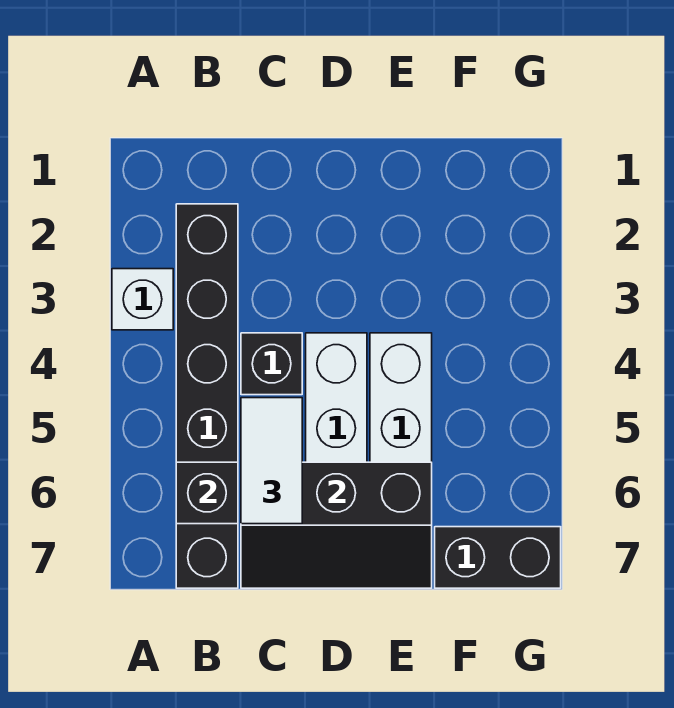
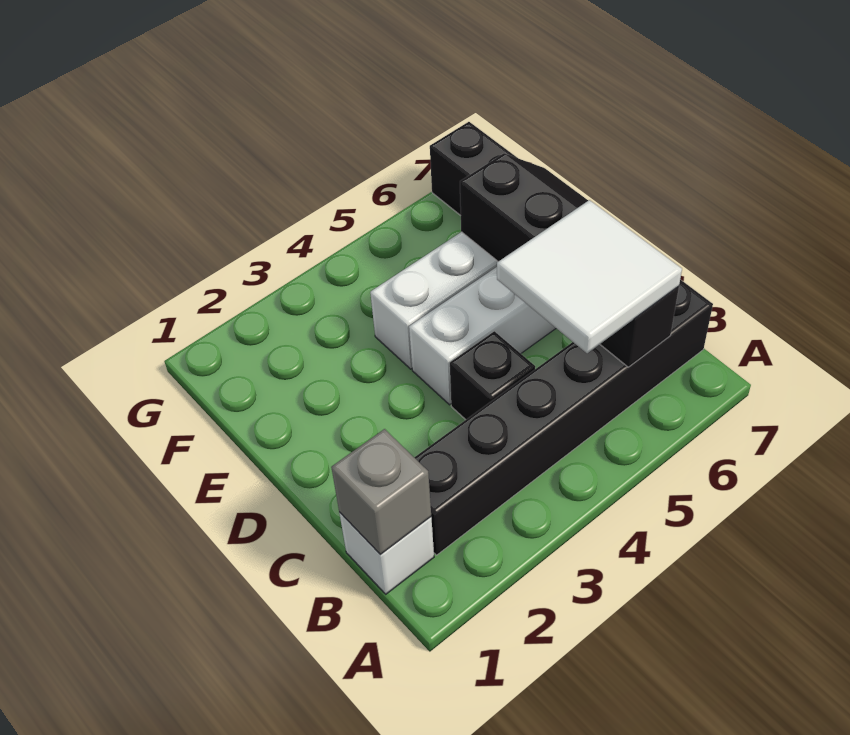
white 1x1 brick [112,269,173,330] -> white 1x1 brick moved to [339,512,434,594]
none -> grey 1x1 brick [331,429,431,555]
white 1x2 tile [241,398,302,524] -> white 2x2 tile [497,200,682,353]

